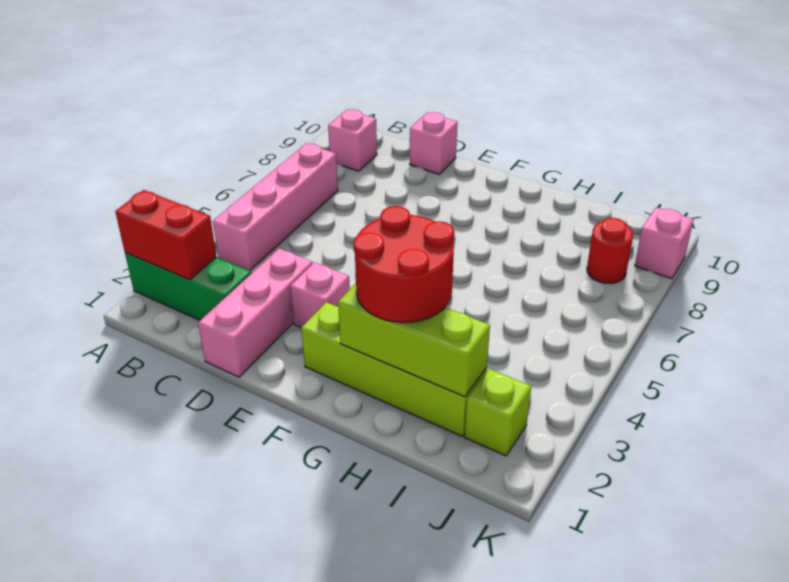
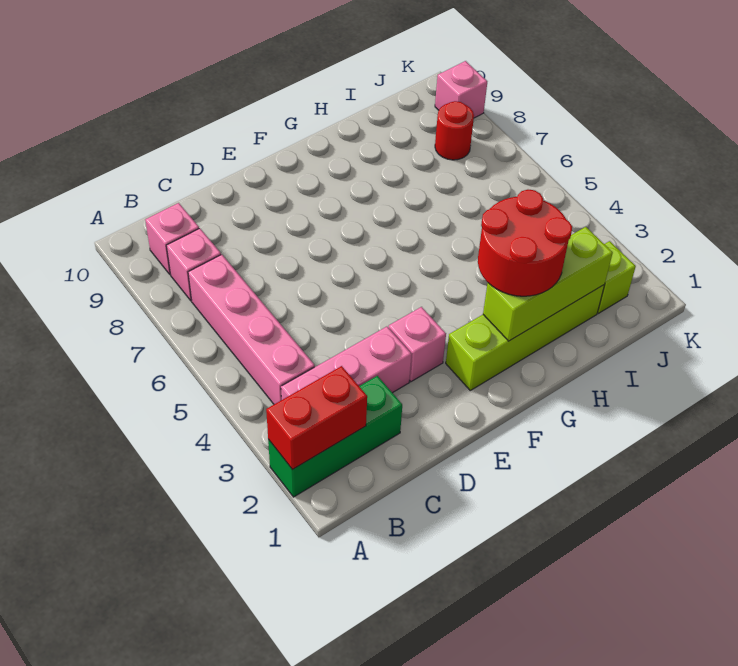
pink 1x3 brick [198,249,313,377] -> pink 1x3 brick turned to [281,327,412,400]
pink 1x1 brick [410,112,457,174] -> pink 1x1 brick moved to [166,228,221,301]

